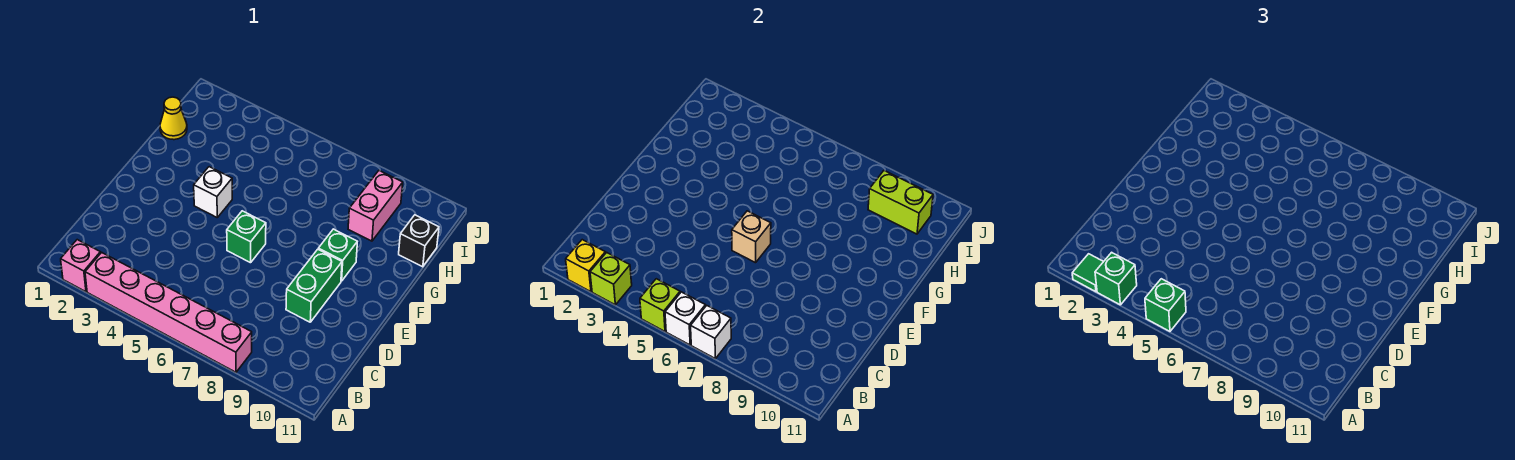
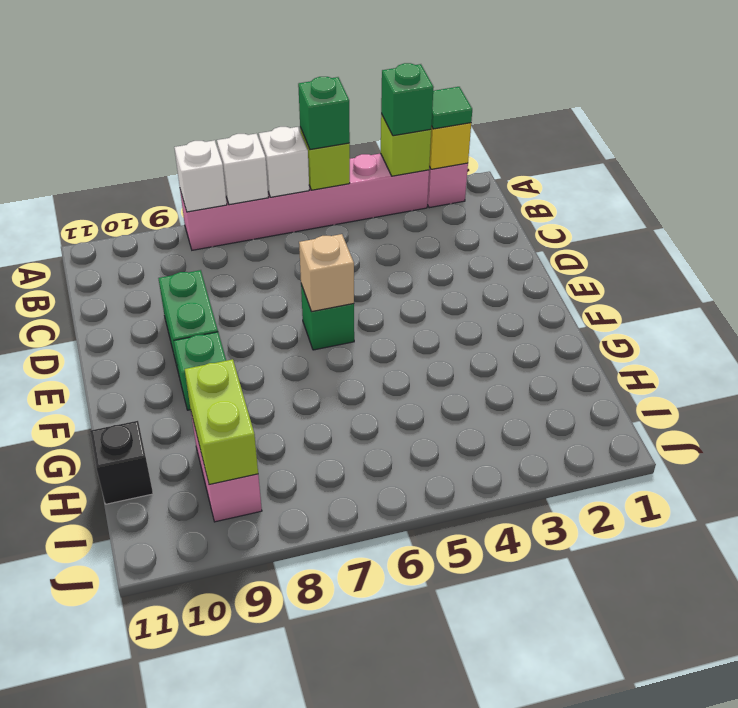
white 1x1 brick [194,167,232,217] -> white 1x1 brick moved to [174,140,227,212]
yellow 1x1 cone [160,97,187,140] -> none
lime 1x2 brick [868,171,933,234] -> lime 1x2 brick turned to [185,359,258,484]

